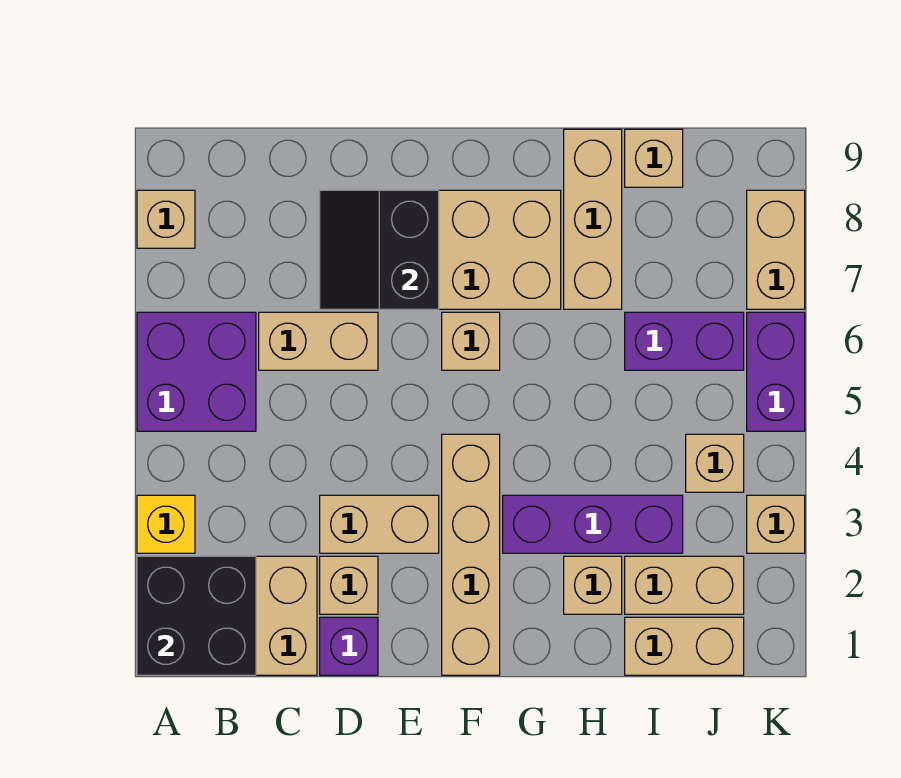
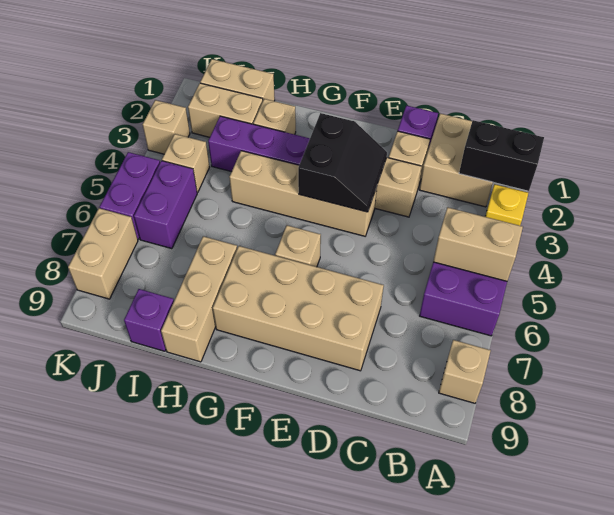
black 2x2 brick [137,556,256,675] -> black 1x2 brick [459,120,544,191]
tan 1x2 brick [259,312,378,370] -> tan 1x2 brick moved to [433,207,523,281]
black 2x2 slope [320,190,439,309] -> black 2x2 slope moved to [298,113,387,212]
tan 1x4 brick [442,434,500,675] -> tan 1x4 brick turned to [229,151,377,236]
purple 1x2 brick [625,312,744,370] -> purple 1x2 brick turned to [134,161,197,249]
tan 1x1 brick [625,129,683,187] -> purple 1x1 brick [124,289,174,351]

